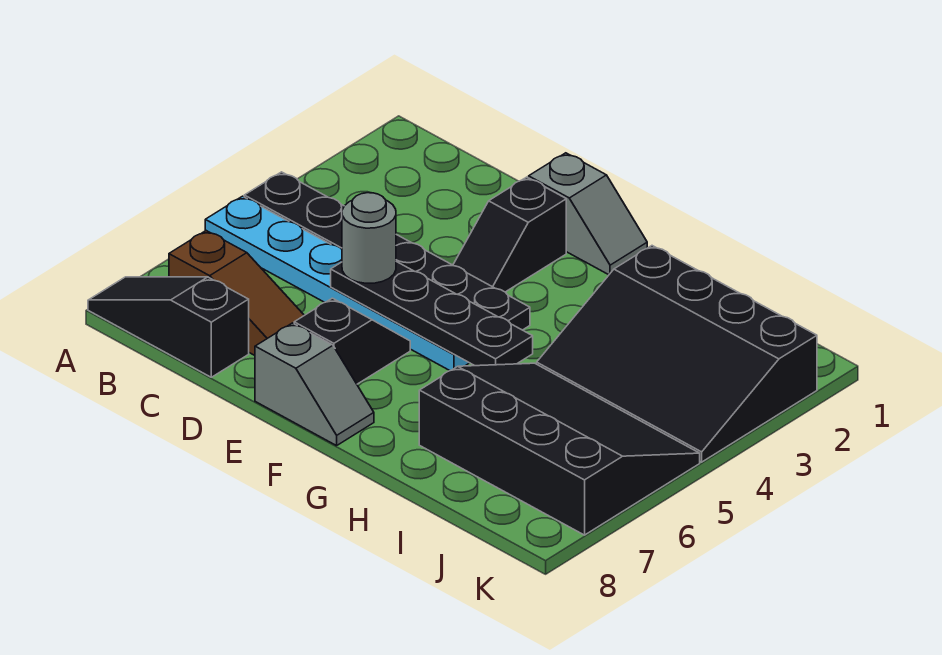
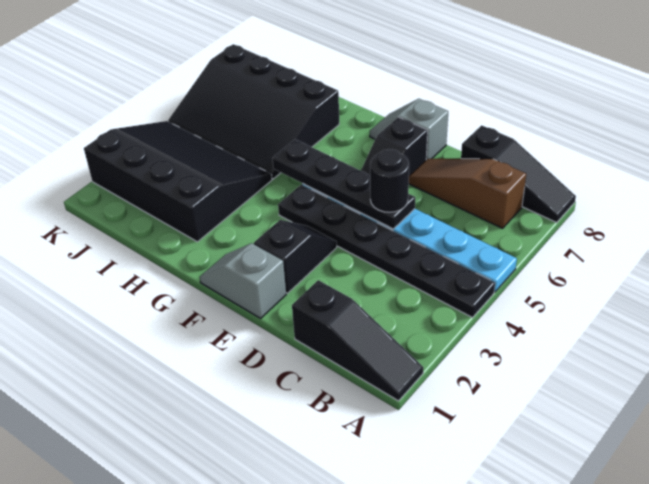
none -> black 1x3 slope [292,280,423,401]
grey 1x1 round brick [342,193,396,283] -> black 1x1 round brick [370,149,409,212]

